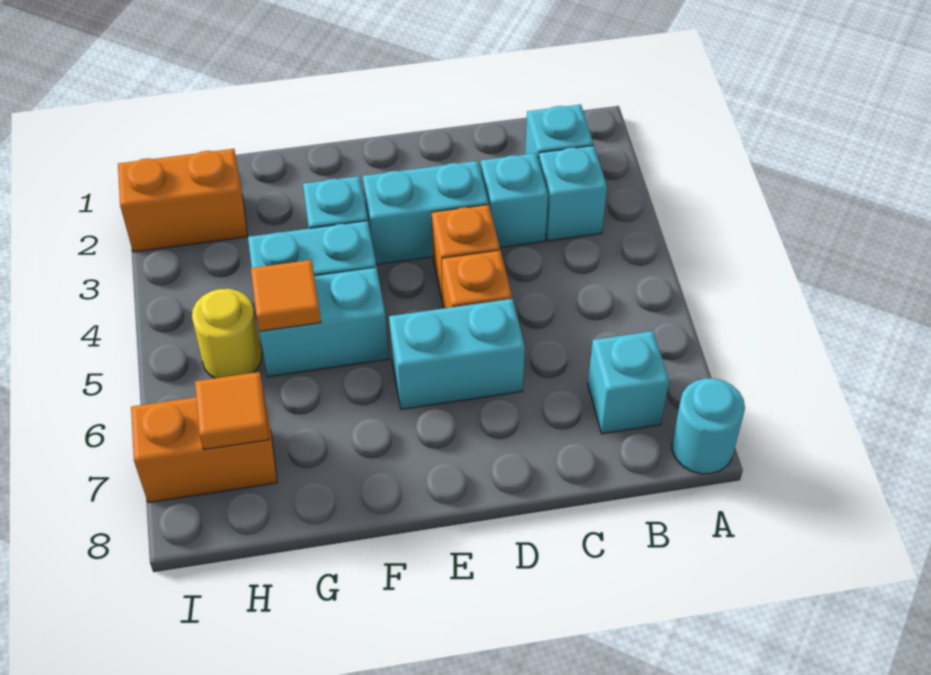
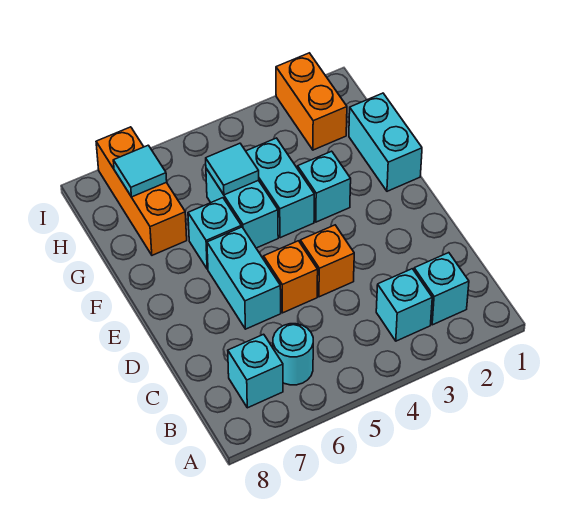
cyan 1x1 round brick [672,378,745,474] -> cyan 1x1 round brick moved to [273,324,313,385]
cyan 1x1 brick [481,153,548,247] -> cyan 1x1 brick moved to [188,198,241,269]
cyan 1x2 brick [363,161,488,264] -> cyan 1x2 brick moved to [349,93,422,191]
orange 1x1 tile [251,260,321,331] -> cyan 1x1 tile [206,143,259,195]
yellow 1x1 round brick [192,289,262,378] -> none
orange 1x2 brick [131,392,277,503] -> orange 1x3 brick [96,127,187,255]
orange 1x1 tile [195,372,269,449] -> cyan 1x1 tile [113,145,167,197]

